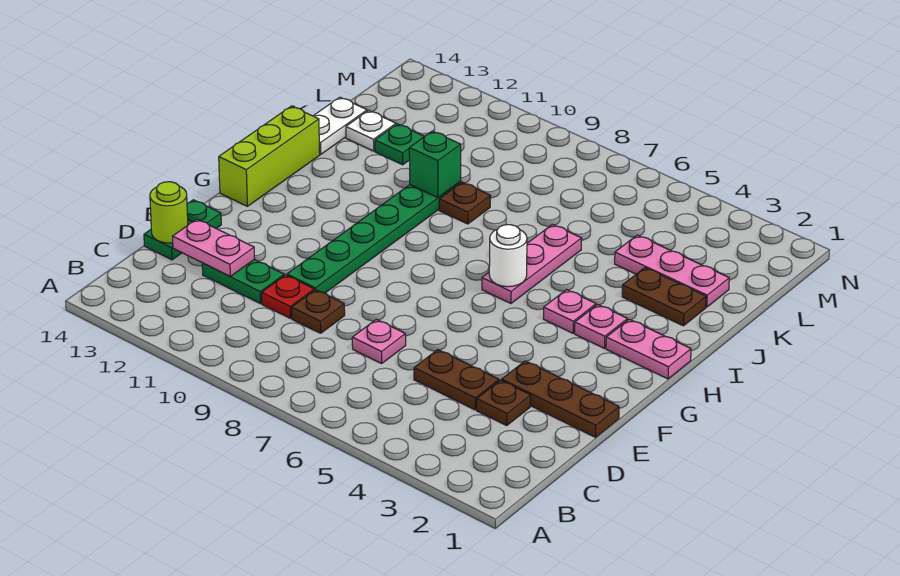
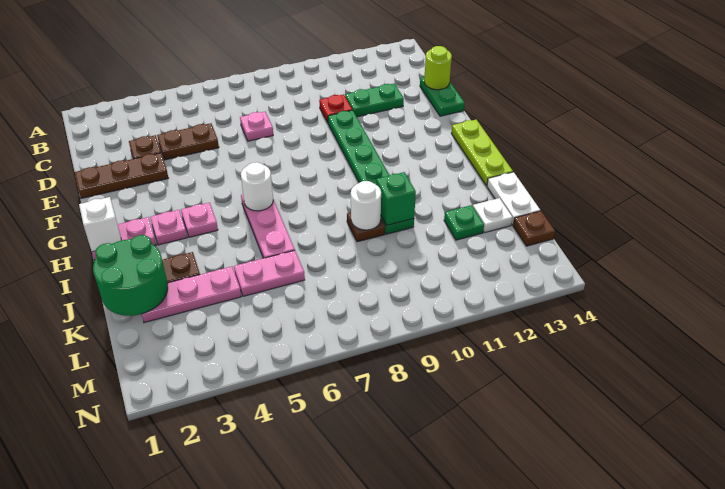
brown 1x1 plate [292,290,345,333] -> brown 1x1 plate moved to [513,211,555,246]
pink 1x2 plate [173,219,255,276] -> pink 1x2 plate moved to [234,250,305,296]
lime 1x3 brick [219,106,320,206] -> lime 1x3 plate [451,120,513,186]
none -> white 1x1 brick [79,197,121,252]
none -> green 2x2 round brick [93,235,168,316]
none -> white 1x1 round brick [351,181,381,230]

